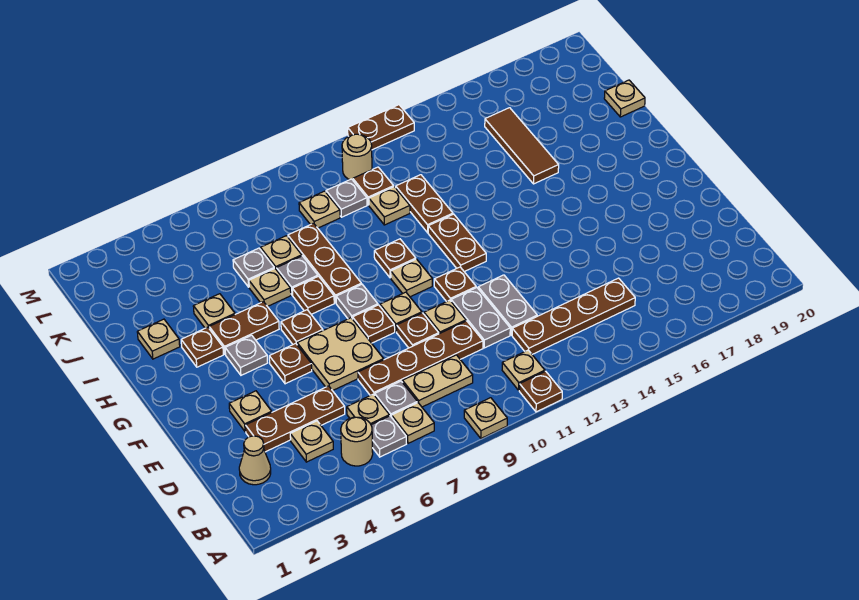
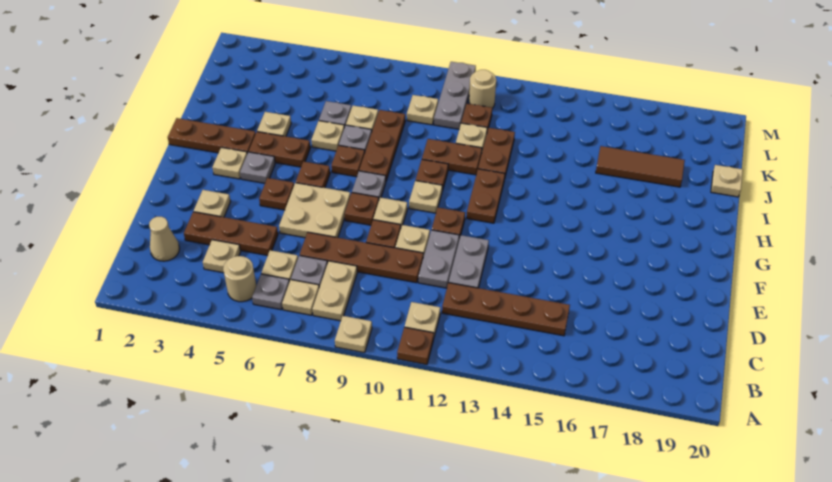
tan 1x2 plate [403,355,473,407] -> tan 1x2 plate turned to [313,261,357,321]
brown 1x1 plate [181,327,223,367] -> brown 1x3 plate [168,118,256,153]
tan 1x1 plate [137,319,180,359] -> tan 1x1 plate moved to [212,147,247,179]
brown 1x3 tile [485,108,559,184] -> brown 1x3 tile turned to [596,146,685,187]
grey 1x1 plate [326,179,367,217] -> grey 1x3 plate [434,62,476,129]
brown 1x2 plate [348,105,414,150] -> brown 1x2 plate moved to [422,139,482,175]

